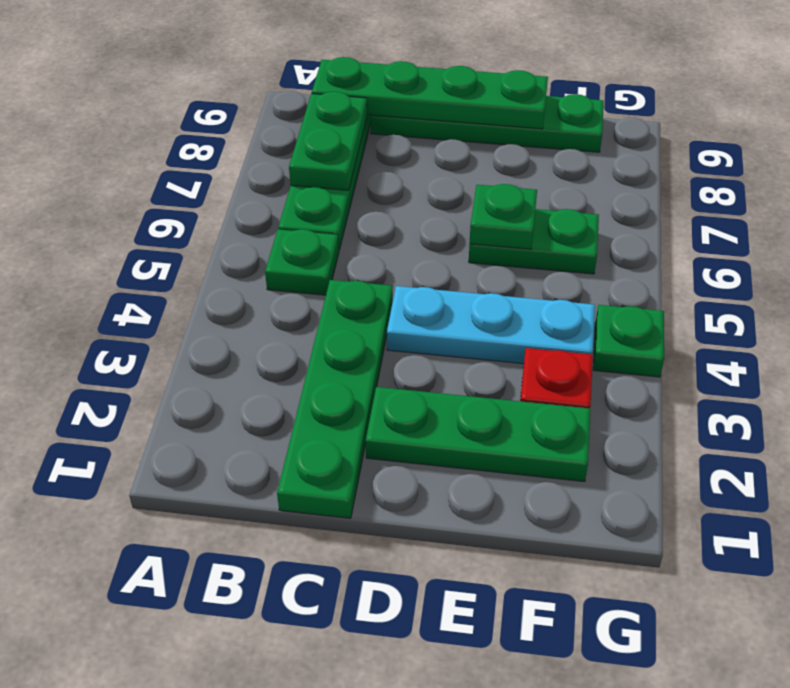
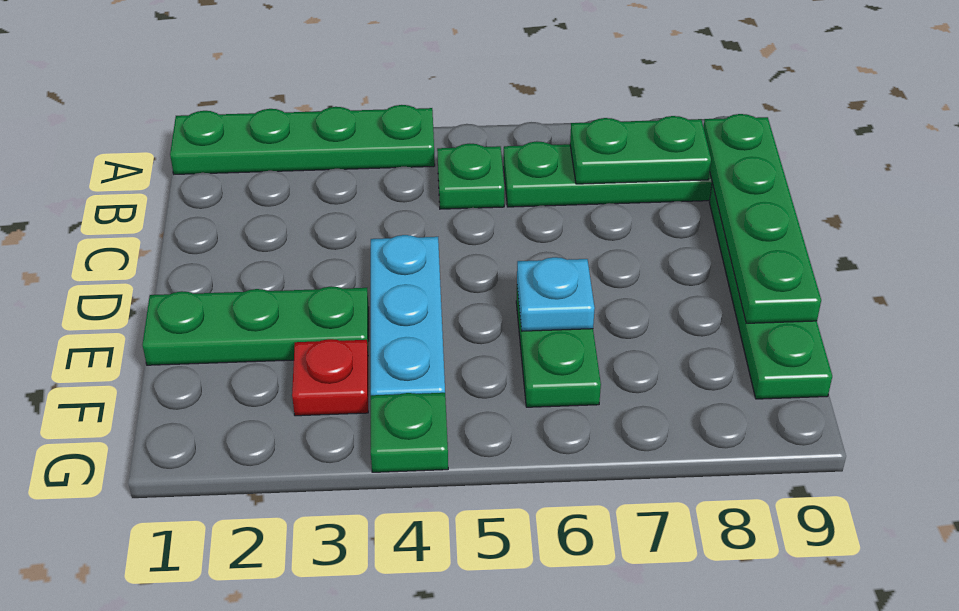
green 1x4 plate [277,280,393,518] -> green 1x4 plate moved to [170,105,435,174]
green 1x3 plate [366,387,590,482] -> green 1x3 plate turned to [142,286,369,365]
green 1x1 plate [470,184,537,249] -> cyan 1x1 plate [517,257,595,331]

